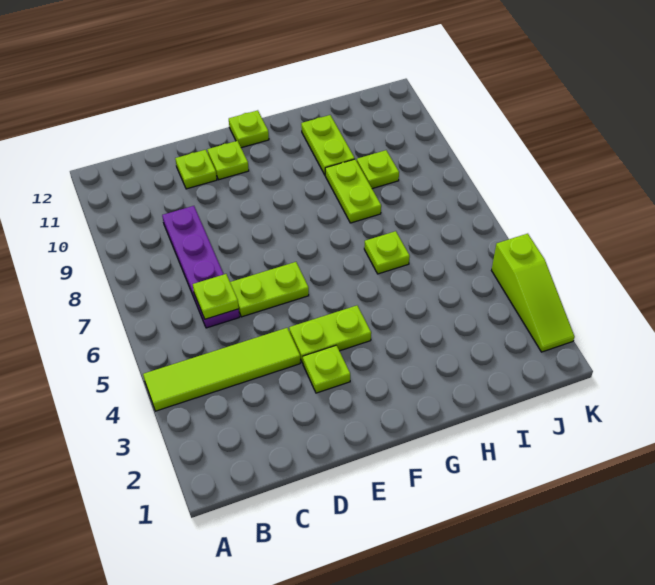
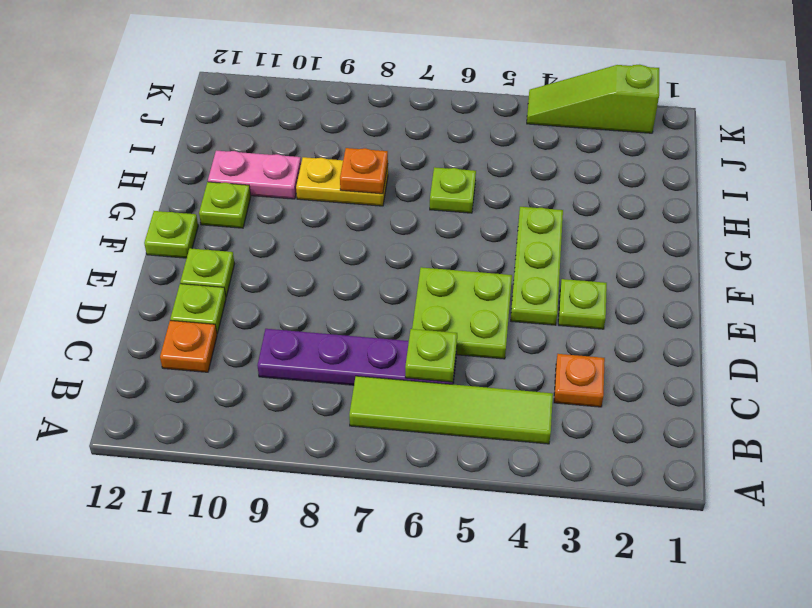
lime 1x4 tile [143,328,300,411] -> lime 1x4 tile turned to [349,376,553,444]
none -> orange 1x1 plate [554,354,605,407]
none -> orange 1x1 plate [160,320,217,372]
lime 1x2 plate [230,262,309,317] -> lime 2x2 plate [412,267,512,359]
lime 1x2 plate [289,306,371,363] -> lime 1x3 plate [511,207,563,325]
lime 1x2 plate [325,159,381,223] -> yellow 1x2 plate [296,157,388,206]
none -> orange 1x1 plate [340,148,388,194]
lime 1x2 plate [301,115,355,175] -> pink 1x2 plate [208,151,301,199]
lime 1x1 plate [357,150,399,189] -> lime 1x1 plate moved to [199,182,251,228]
lime 1x3 slope [492,234,575,352] -> lime 1x3 slope turned to [527,65,659,133]

